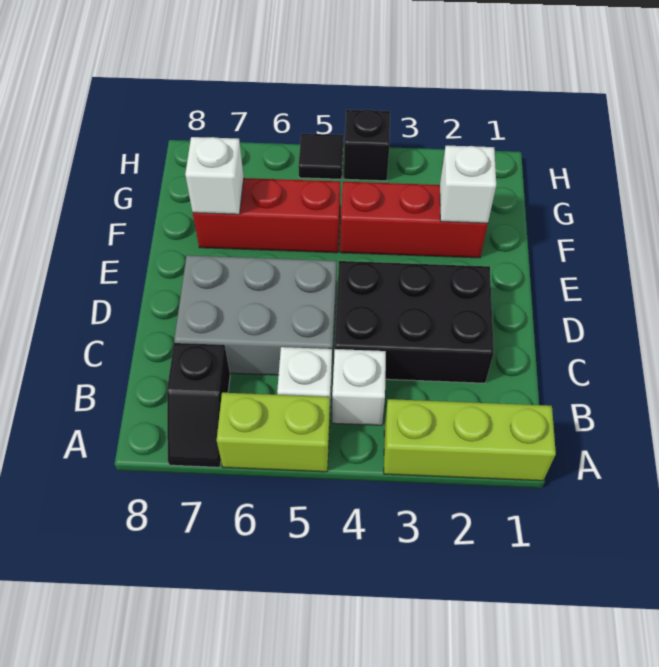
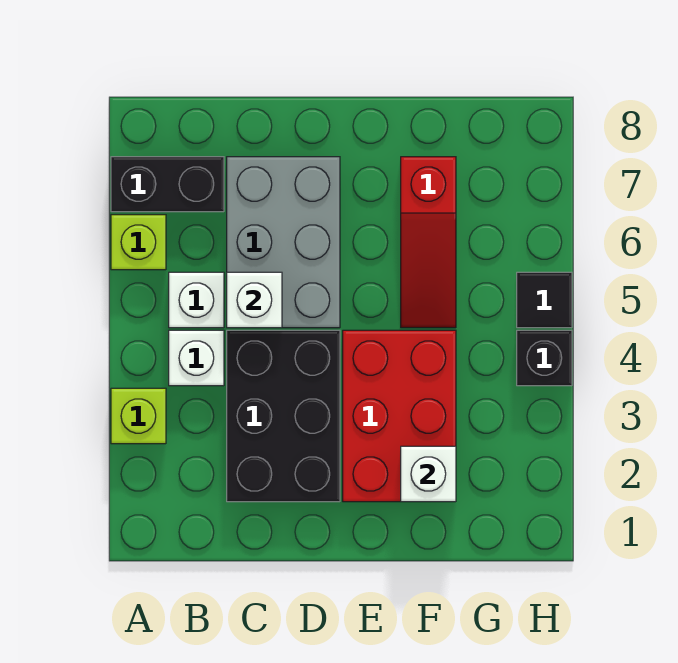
lime 1x3 brick [384,399,556,481] -> lime 1x1 brick [111,388,166,444]
lime 1x2 brick [217,393,330,472] -> lime 1x1 brick [111,215,166,270]
black 1x2 slope [167,343,230,467] -> black 1x2 brick [111,157,224,212]
red 1x3 brick [340,182,488,258] -> red 2x3 brick [343,330,456,502]
red 1x3 brick [193,178,340,253] -> red 1x3 slope [401,157,456,328]
white 1x1 brick [185,137,244,214] -> white 1x1 brick moved to [227,272,282,328]

